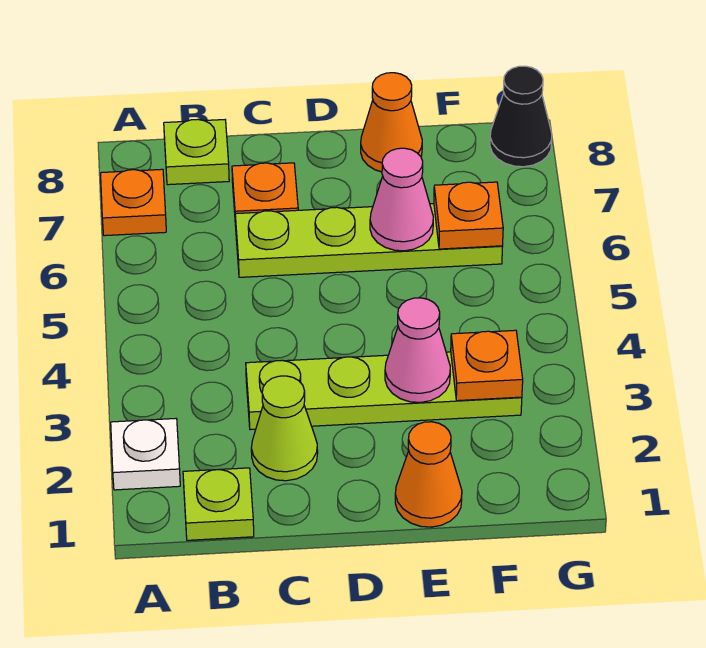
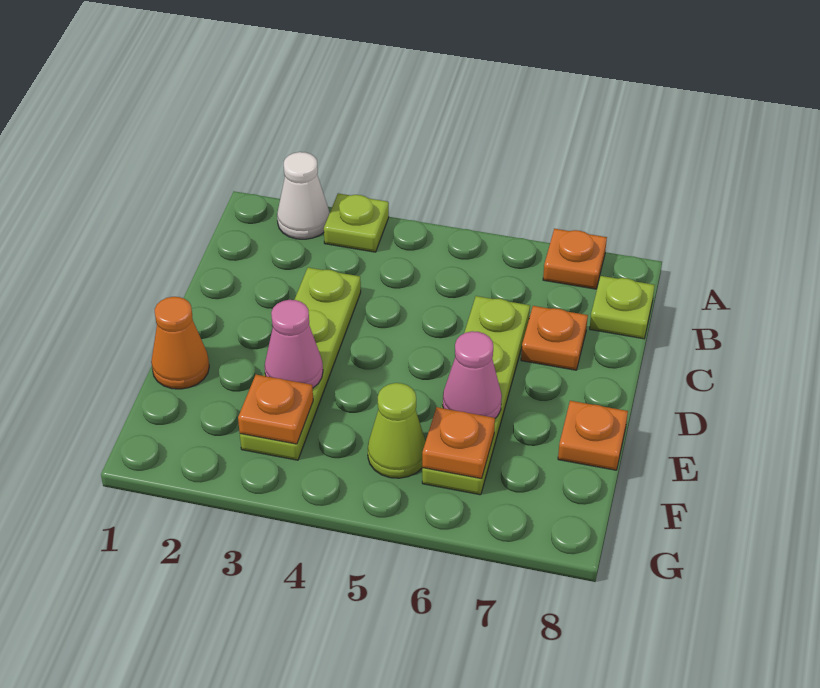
white 1x1 plate [111,419,180,490] -> white 1x1 cone [277,152,330,239]
lime 1x1 plate [183,468,254,540] -> lime 1x1 plate moved to [324,193,389,252]
lime 1x1 cone [251,376,318,481] -> lime 1x1 cone moved to [368,383,426,478]
orange 1x1 cone [361,73,422,172] -> orange 1x1 plate [558,401,628,470]
black 1x1 cone [490,66,552,167] -> none

